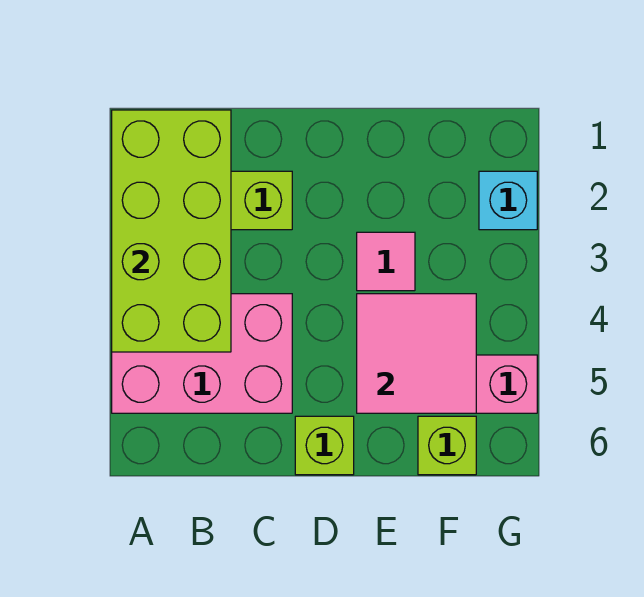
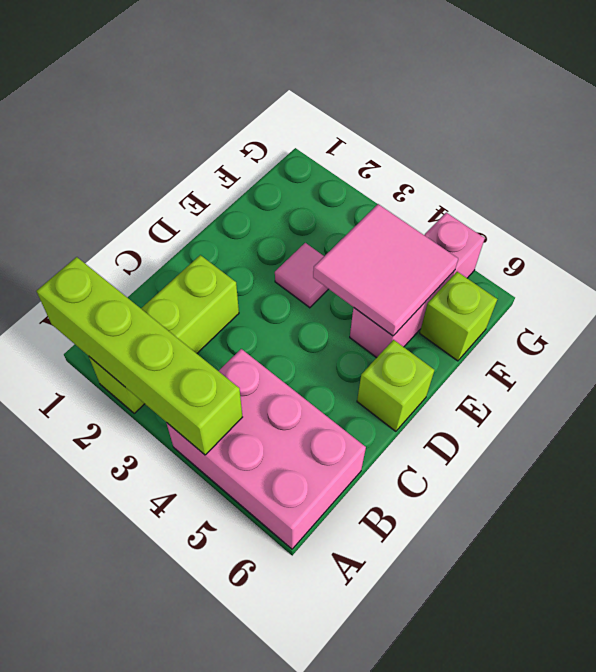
lime 2x4 brick [112,110,231,352] -> lime 1x4 brick [36,257,242,455]
pink 2x3 brick [112,294,292,413] -> pink 2x3 brick turned to [166,349,366,549]
cyan 1x1 brick [479,171,537,230] -> none

